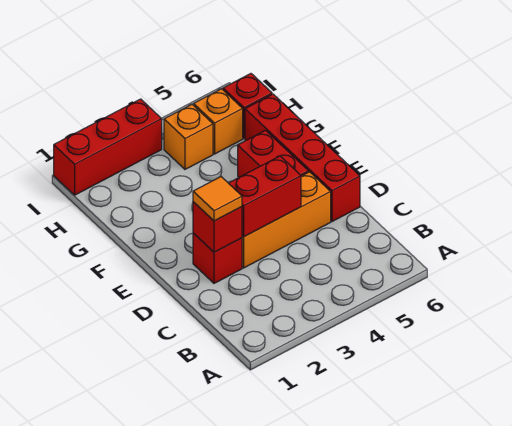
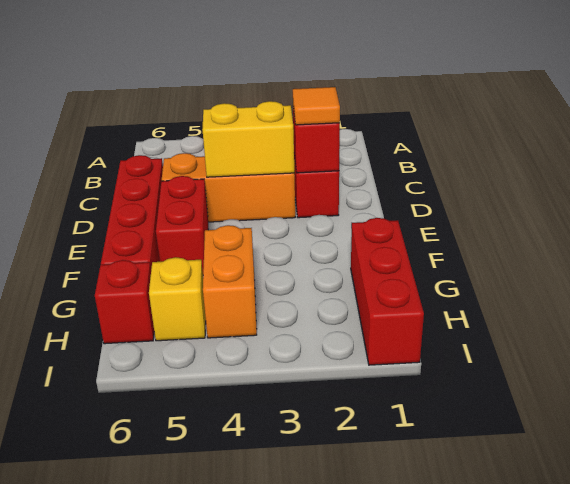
red 1x2 brick [229,156,301,237] -> yellow 1x2 brick [202,101,294,177]
orange 1x1 brick [164,104,213,169] -> orange 1x2 brick [203,225,257,338]
orange 1x1 brick [194,89,243,154] -> yellow 1x1 brick [149,257,206,341]
red 1x3 brick [54,99,162,195] -> red 1x3 brick turned to [351,218,424,365]

